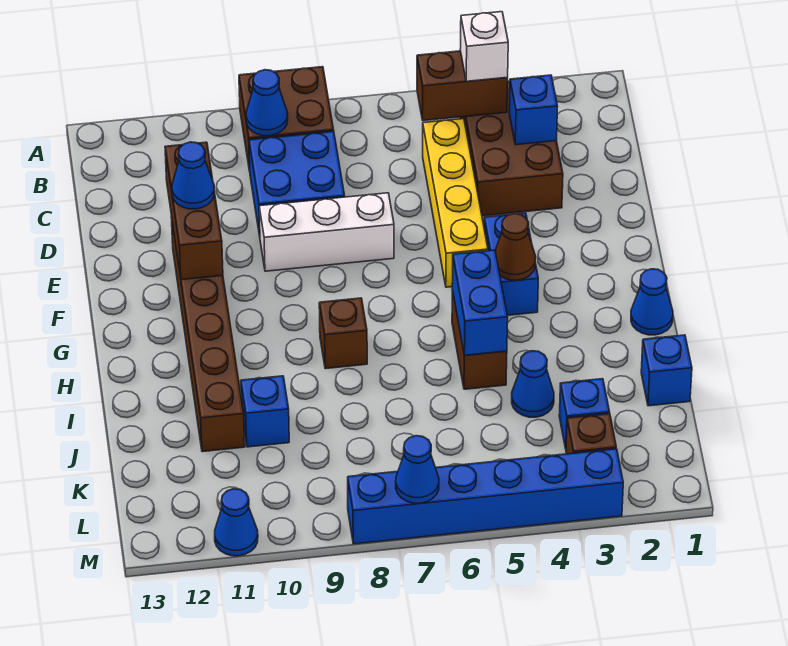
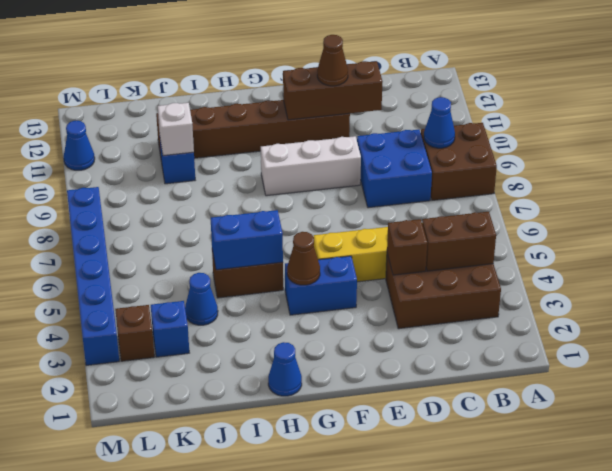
brown 1x2 brick [417,51,508,121] -> brown 1x2 brick turned to [422,212,496,271]
white 1x1 brick [460,12,508,81] -> white 1x1 brick moved to [158,103,194,156]
blue 1x1 brick [509,75,558,145] -> none
white 1x3 brick [259,193,394,271] -> white 1x3 brick turned to [261,136,361,196]
blue 1x1 cone [172,142,214,209] -> brown 1x1 cone [317,35,348,86]
brown 1x1 brick [319,298,367,369] -> brown 1x1 brick moved to [387,219,427,275]
blue 1x1 brick [641,335,692,406] -> none
blue 1x1 cone [396,436,439,503] -> none

